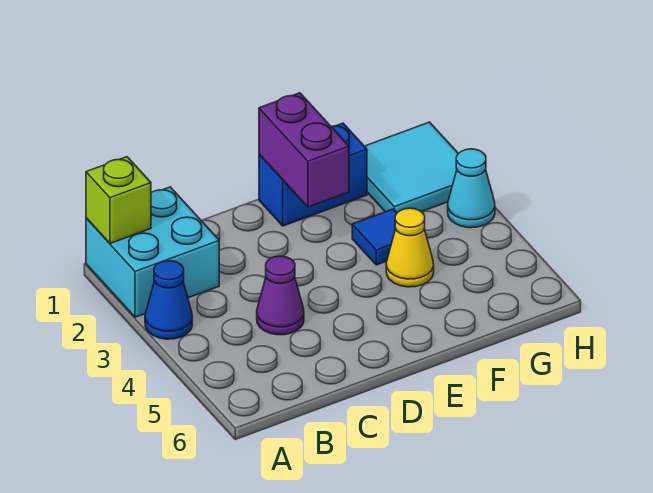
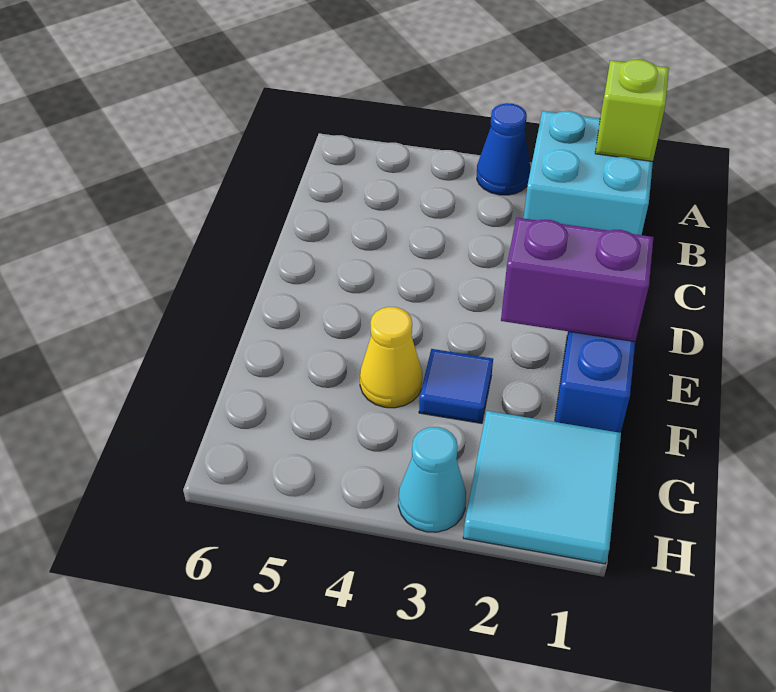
purple 1x1 cone [257,256,304,335] -> none

